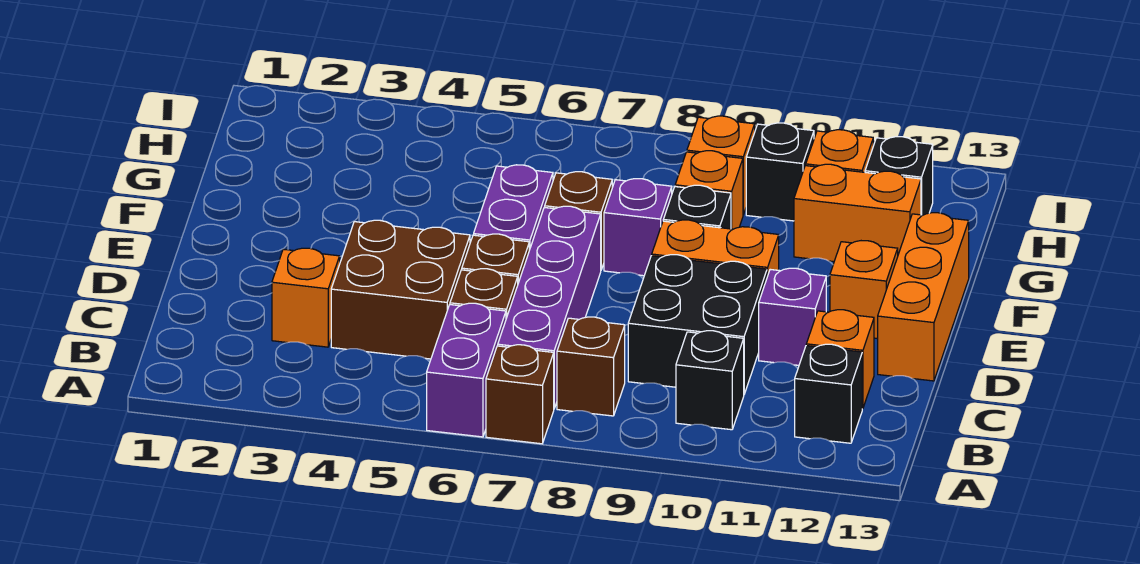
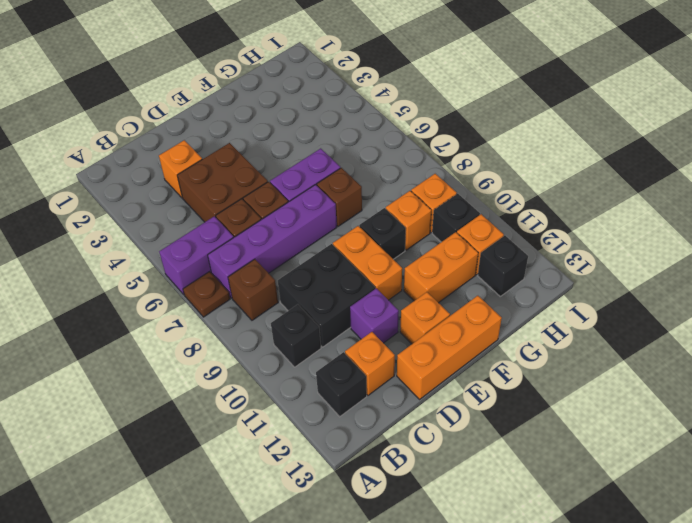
brown 1x1 brick [486,345,554,444] -> brown 1x1 plate [183,271,230,317]
purple 1x1 brick [604,179,672,276] -> none
orange 1x2 brick [794,164,921,262] -> orange 1x2 brick turned to [404,232,478,303]

